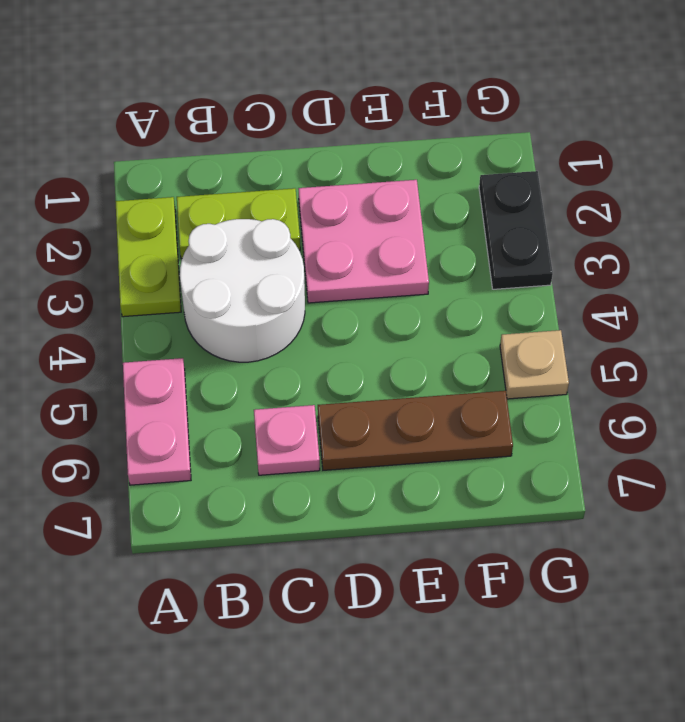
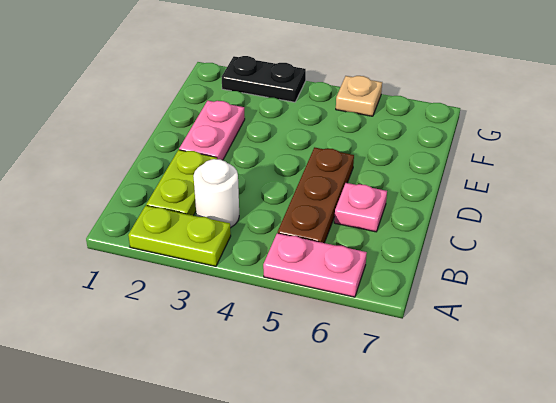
white 2x2 round brick [180,219,305,362] -> white 1x1 round brick [194,159,239,228]
pink 2x2 plate [298,180,429,303] -> pink 1x2 plate [179,101,245,160]
brown 1x3 plate [318,391,513,470] -> brown 1x3 plate moved to [278,147,354,243]

